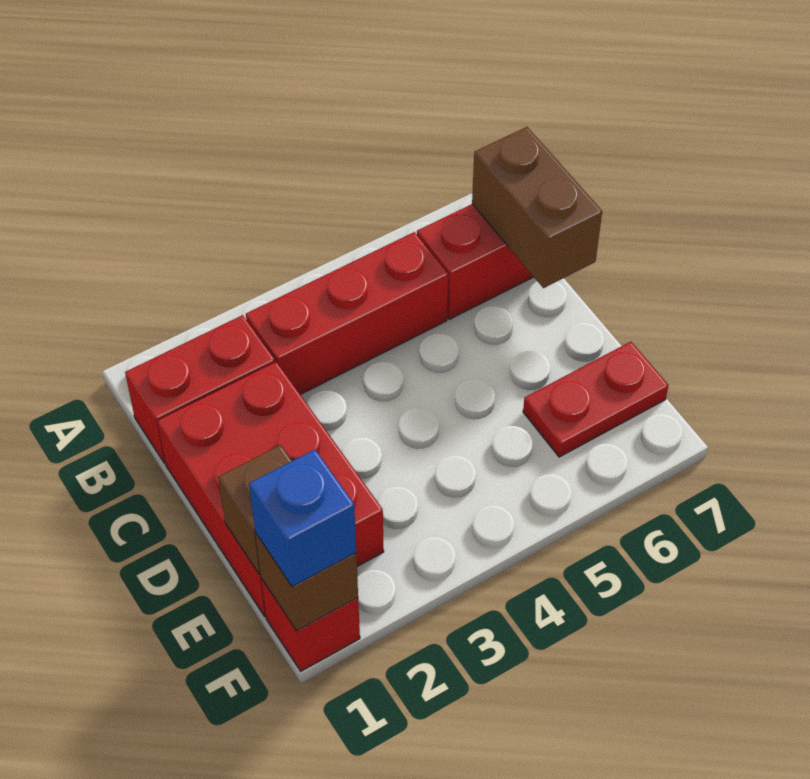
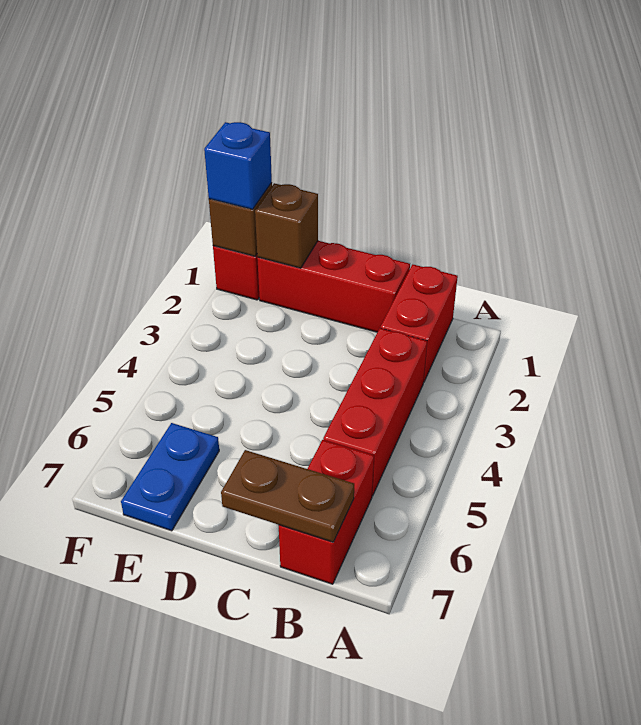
brown 1x2 brick [472,127,602,288] -> brown 1x2 plate [221,450,354,542]
red 2x3 brick [157,362,384,616] -> red 1x3 brick [257,241,410,332]
red 1x2 plate [523,342,668,457] -> blue 1x2 plate [121,423,219,531]

